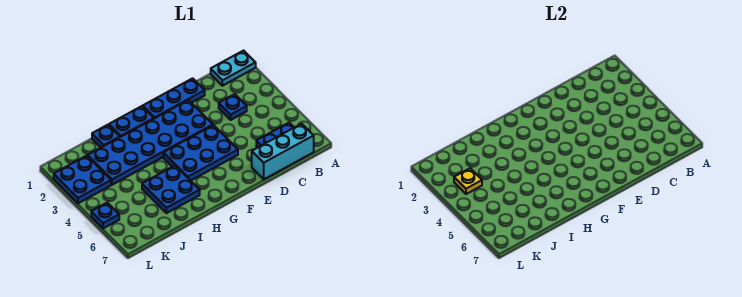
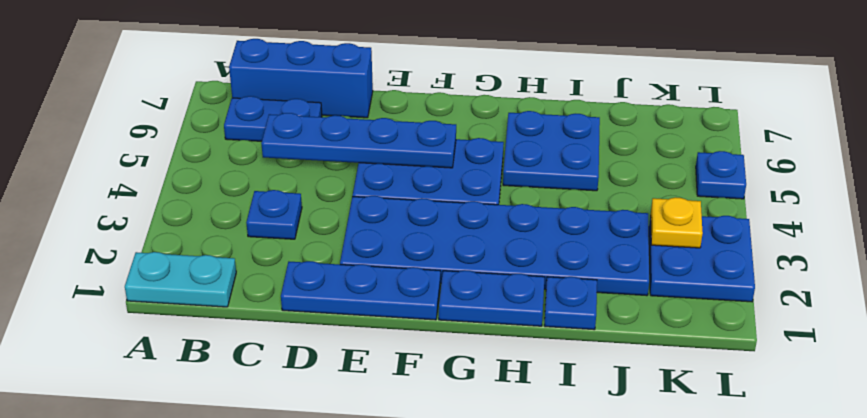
cyan 1x3 brick [252,124,314,179] -> blue 1x3 brick [229,39,373,118]
none -> blue 1x4 plate [261,113,456,168]

